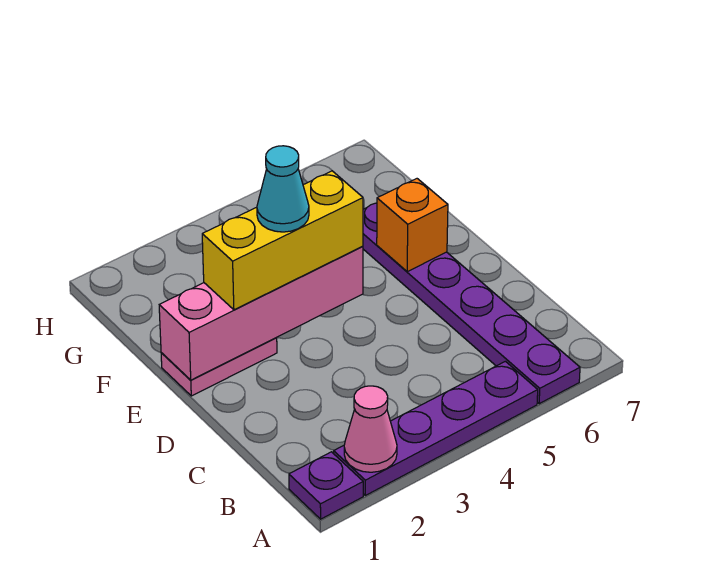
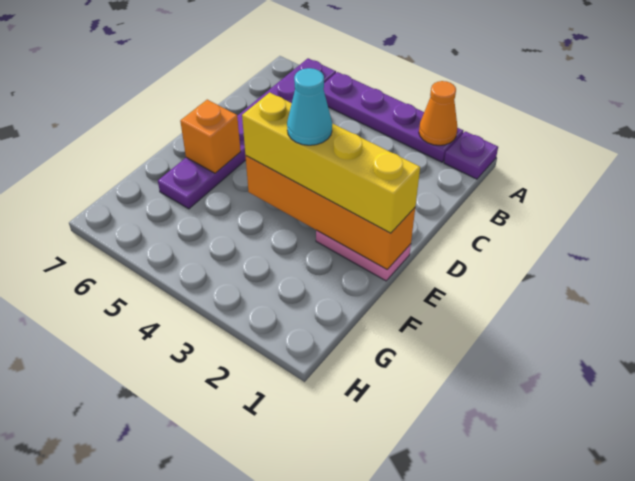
pink 1x1 cone [344,386,397,472] -> orange 1x1 cone [419,81,457,145]
pink 1x4 brick [159,246,363,380] -> orange 1x4 brick [246,156,415,270]
yellow 1x3 brick [202,171,363,310] -> yellow 1x4 brick [242,92,420,233]

